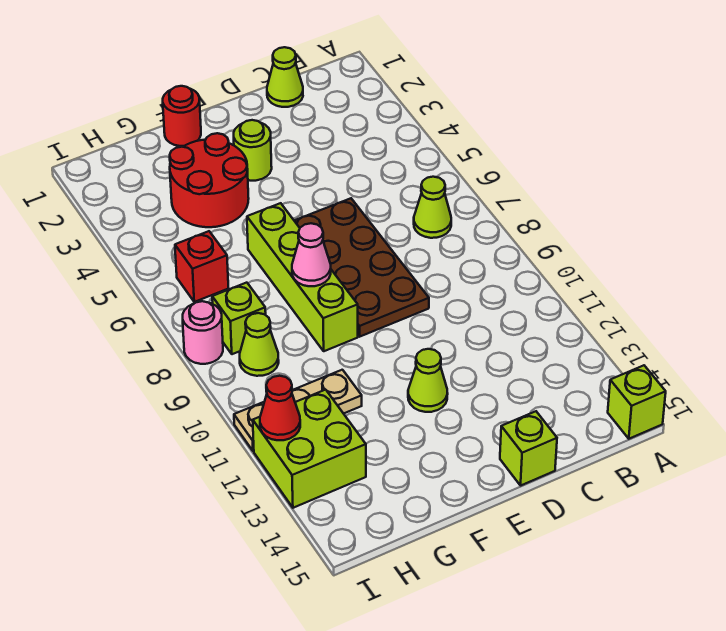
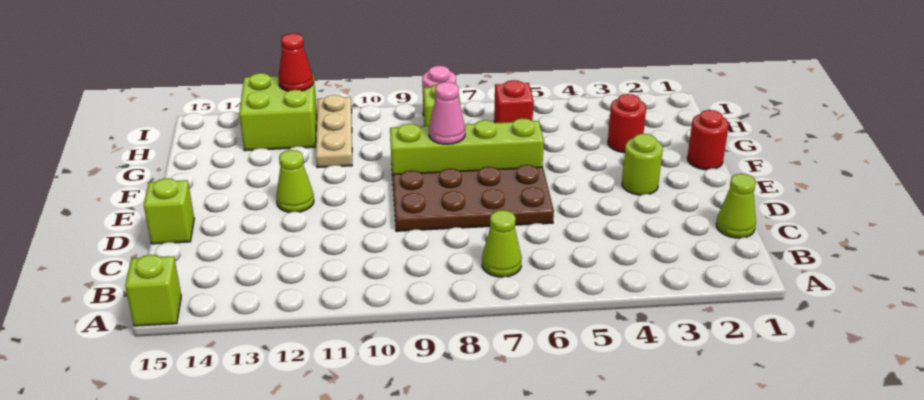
red 2x2 round brick [170,133,249,227] -> red 1x1 round brick [608,94,646,153]
lime 1x1 cone [240,313,279,376] -> none

